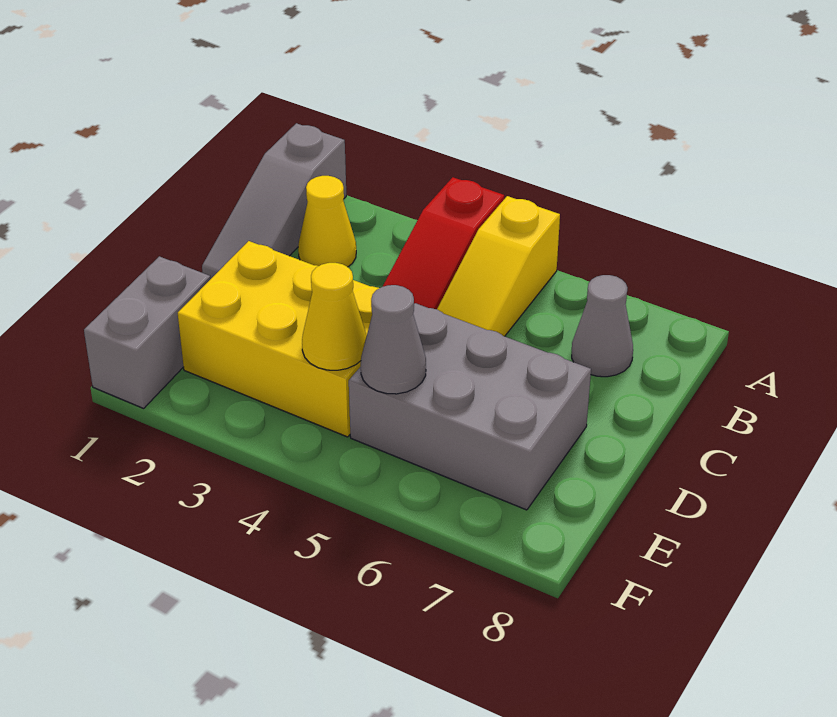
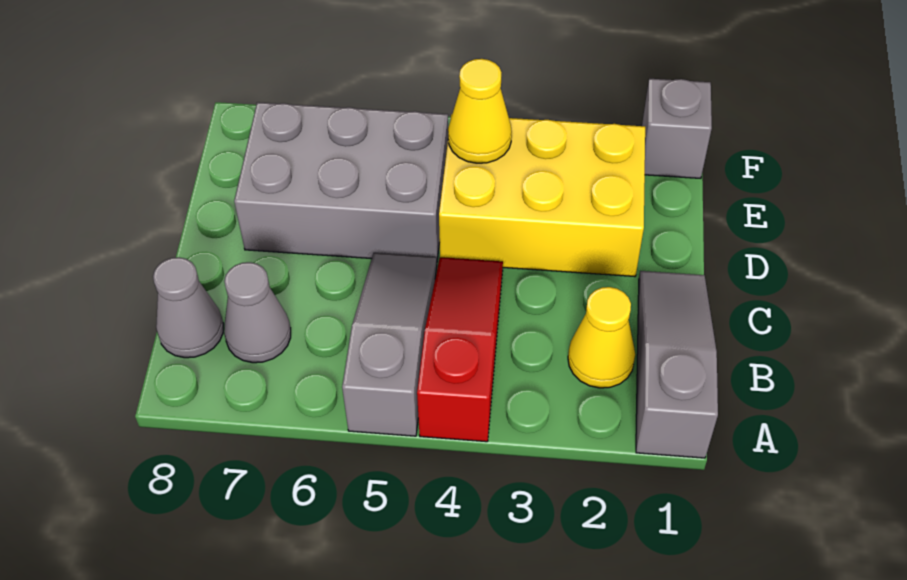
yellow 1x3 slope [437,196,560,336] -> grey 1x3 slope [342,253,437,436]
grey 1x2 brick [84,256,211,408] -> grey 1x1 brick [642,79,712,178]
grey 1x1 cone [361,285,426,394] -> grey 1x1 cone moved to [153,257,224,358]

